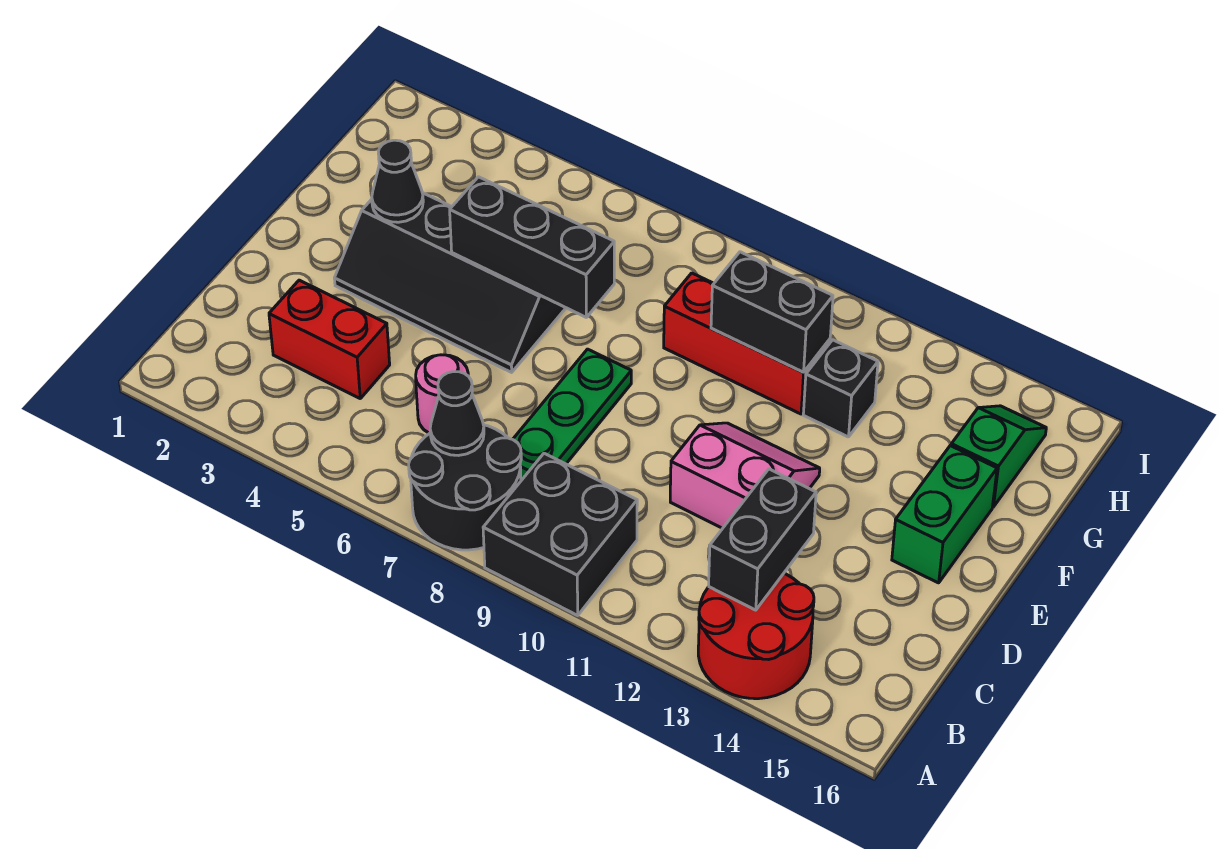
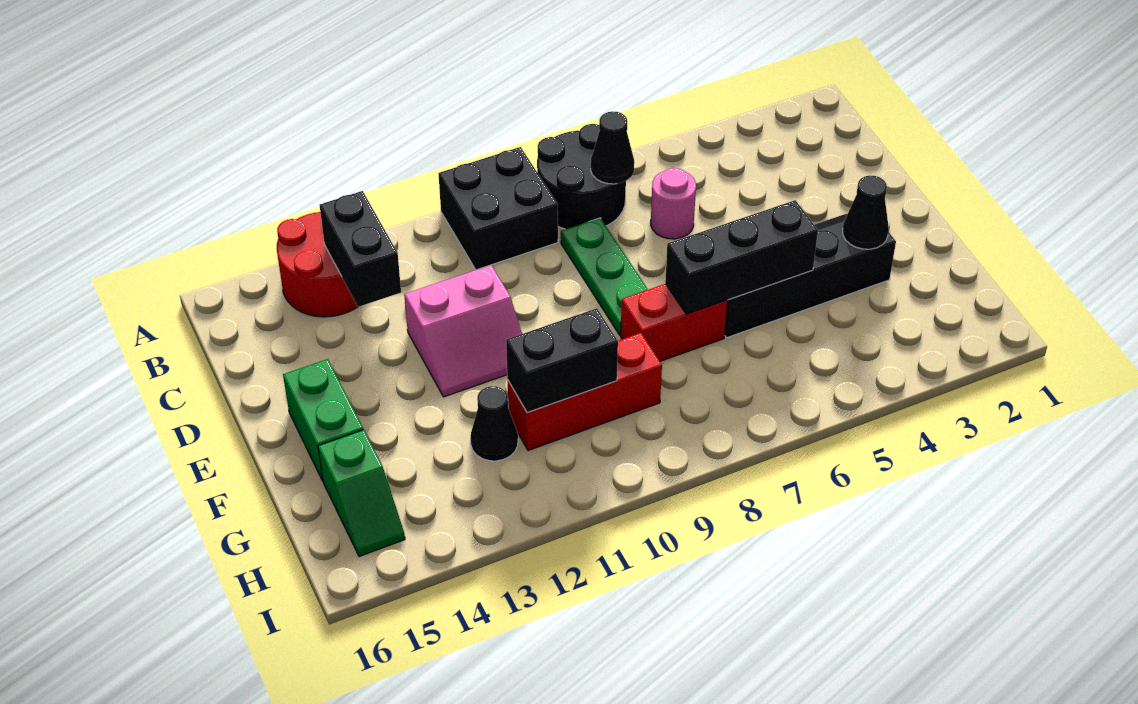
red 1x2 brick [269,280,390,398] -> red 1x2 brick moved to [621,284,727,361]
black 1x1 brick [803,340,878,437] -> black 1x1 cone [470,386,518,461]

